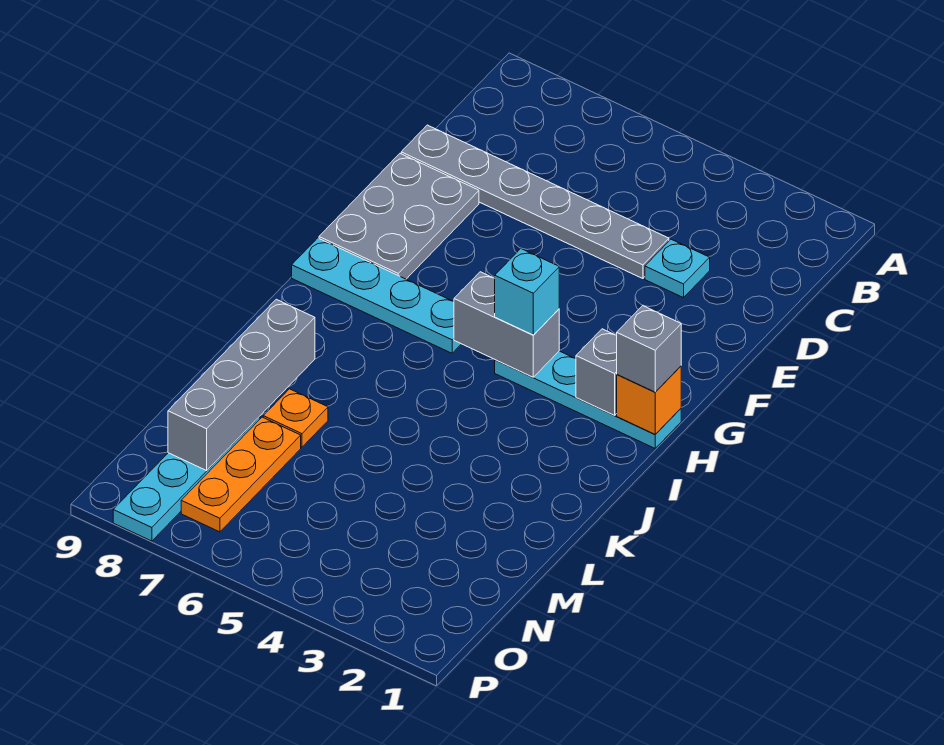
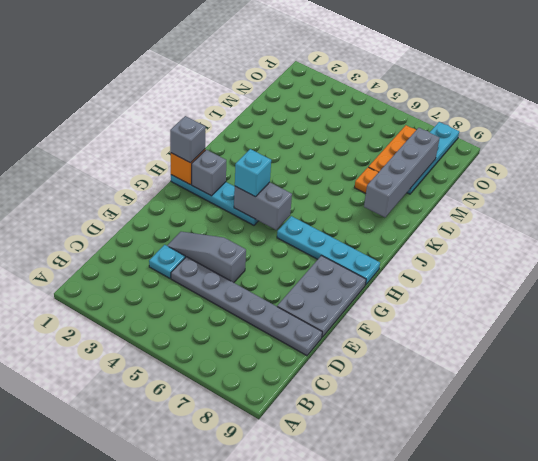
none -> grey 1x3 slope [167,232,246,283]

